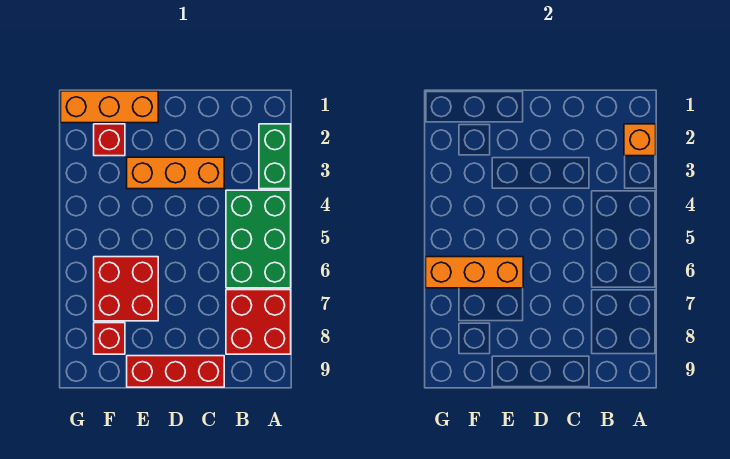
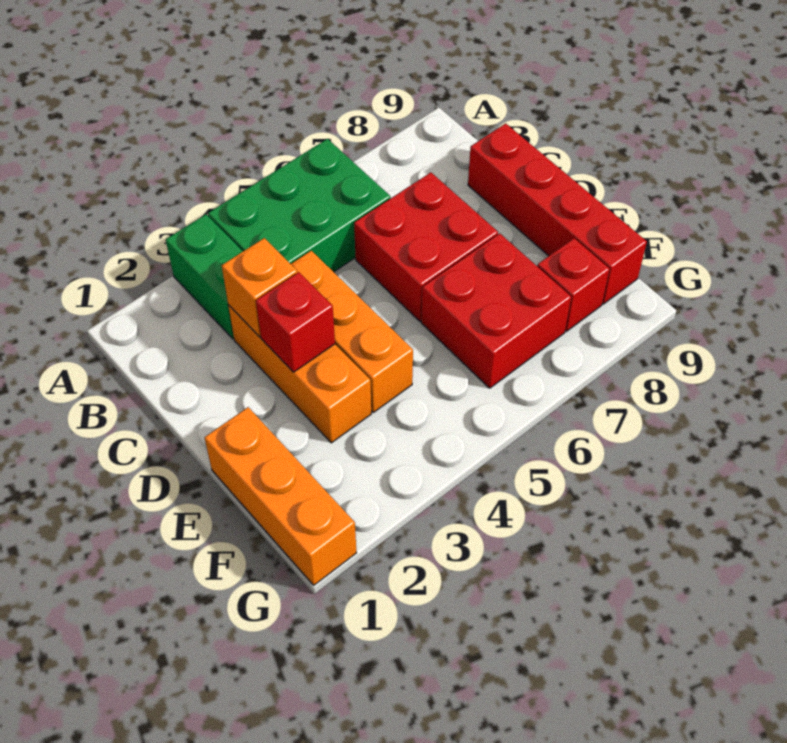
green 1x2 brick [259,124,291,189] -> green 1x2 brick turned to [166,214,243,339]
orange 1x1 brick [624,124,656,156] -> orange 1x1 brick moved to [222,238,297,337]
red 2x2 brick [226,290,291,354] -> red 2x2 brick moved to [354,172,498,321]
red 1x3 brick [127,356,224,387] -> red 1x4 brick [468,123,647,304]
orange 1x3 brick [426,257,523,288] -> orange 1x3 brick moved to [291,251,413,412]
red 1x1 brick [94,124,125,156] -> red 1x1 brick moved to [256,272,335,372]

